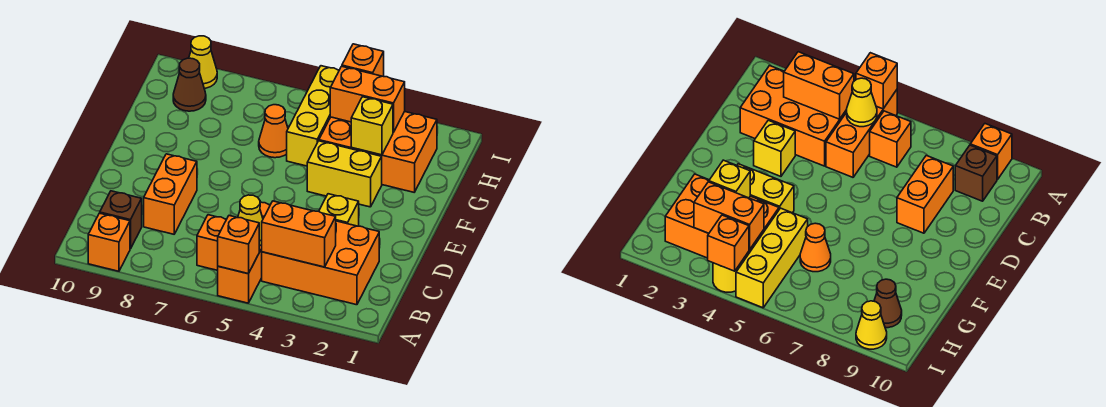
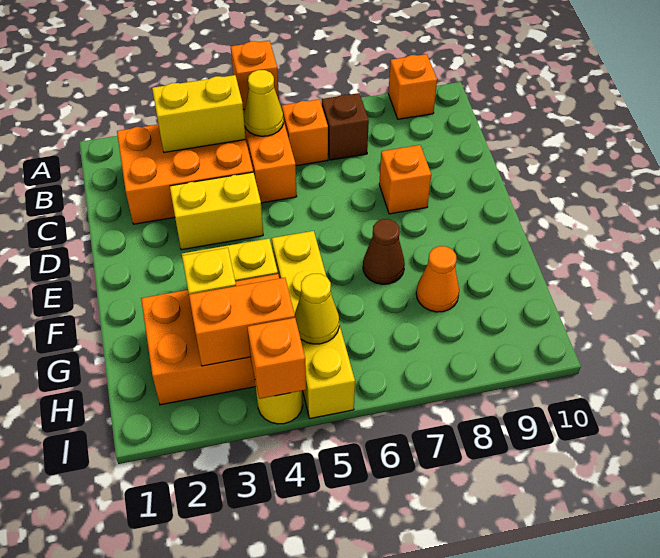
orange 1x2 brick [262,201,336,267] -> yellow 1x2 brick [152,75,246,152]
brown 1x1 brick [100,191,142,249] -> brown 1x1 brick moved to [322,93,369,160]
orange 1x2 brick [144,154,197,234] -> orange 1x1 brick [379,145,431,214]
yellow 1x1 brick [319,194,359,226] -> yellow 1x2 brick [170,172,263,250]
yellow 1x3 brick [287,66,339,166] -> yellow 1x4 brick [272,231,355,418]
orange 1x1 cone [259,105,288,158] -> orange 1x1 cone moved to [416,246,459,312]
brown 1x1 cone [173,58,206,111] -> brown 1x1 cone moved to [363,219,405,284]
yellow 1x1 cone [189,36,217,89] -> yellow 1x1 cone moved to [295,274,339,344]

